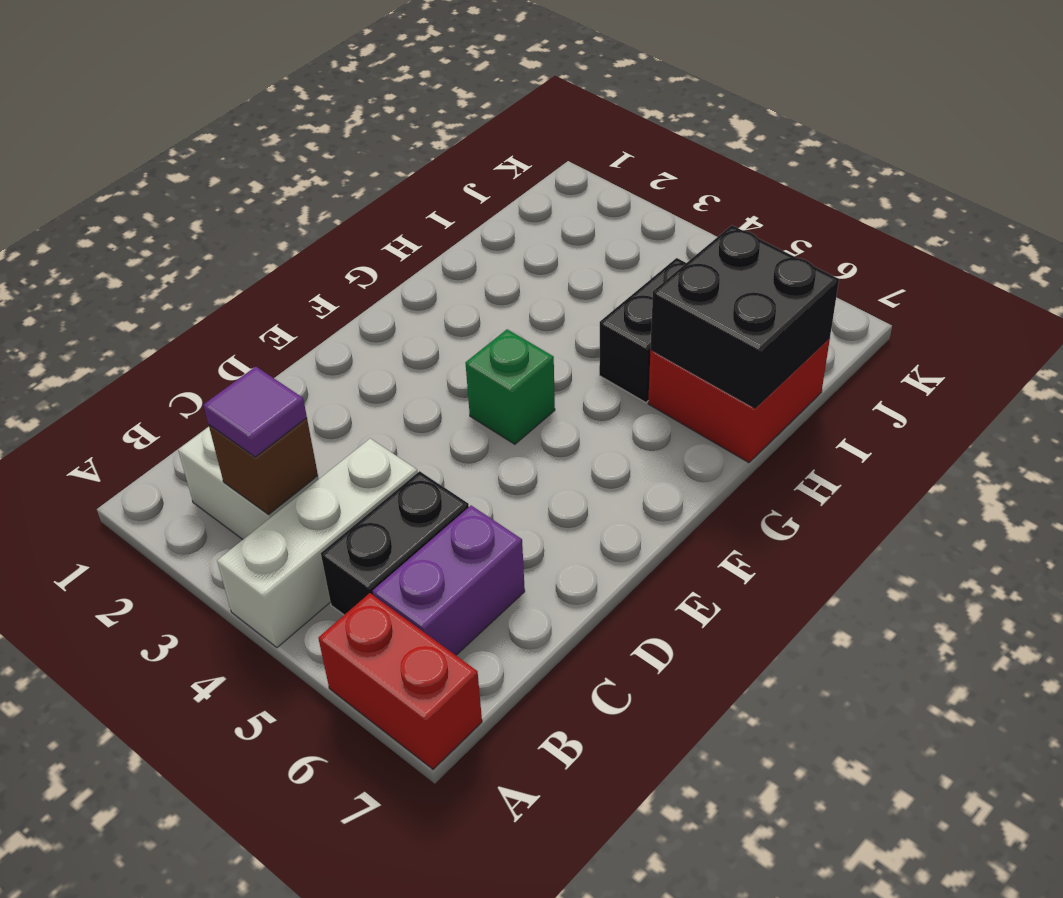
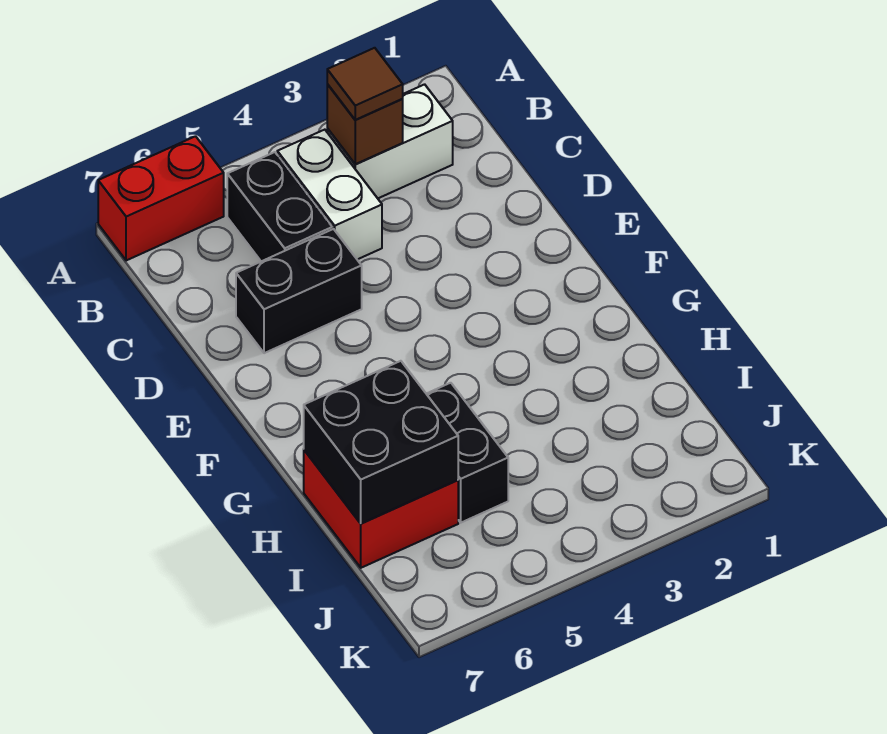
white 1x3 brick [217,438,418,648] -> white 1x2 brick [277,130,382,259]
purple 1x1 tile [204,367,307,457] -> brown 1x1 tile [327,48,403,120]
purple 1x2 brick [373,506,525,655] -> none
none -> black 1x2 brick [236,229,362,353]
green 1x1 brick [465,329,555,444] -> none

